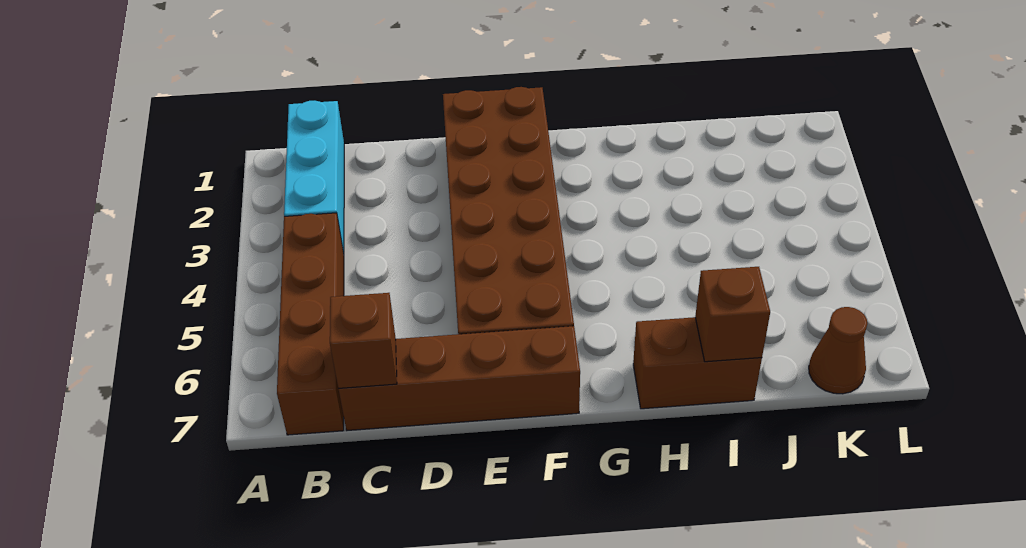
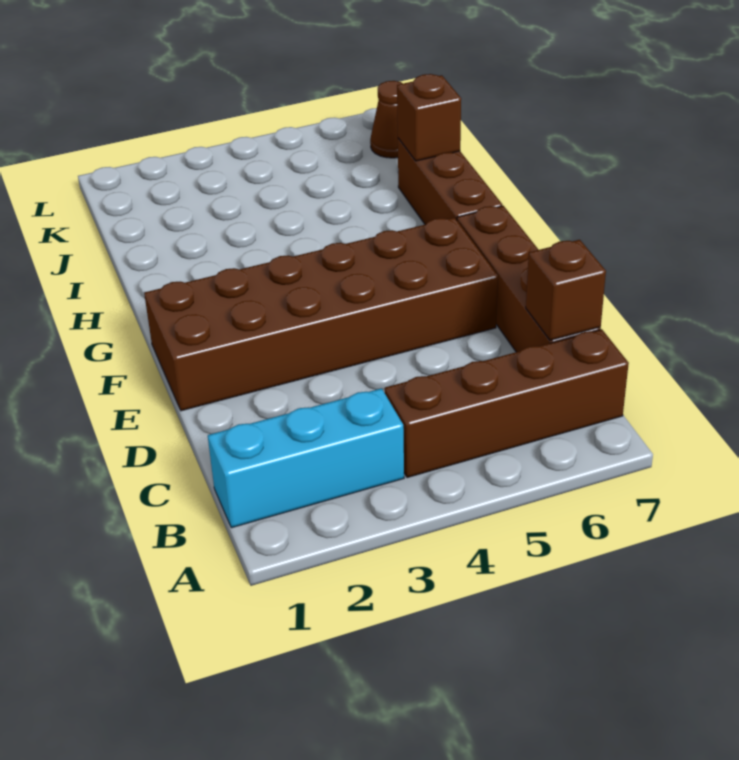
brown 1x2 brick [633,317,762,409] -> brown 1x3 brick [398,138,502,225]

